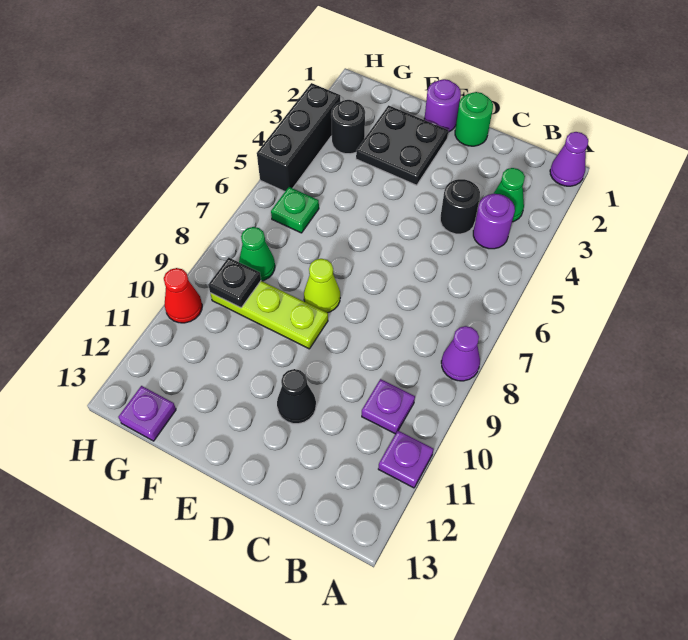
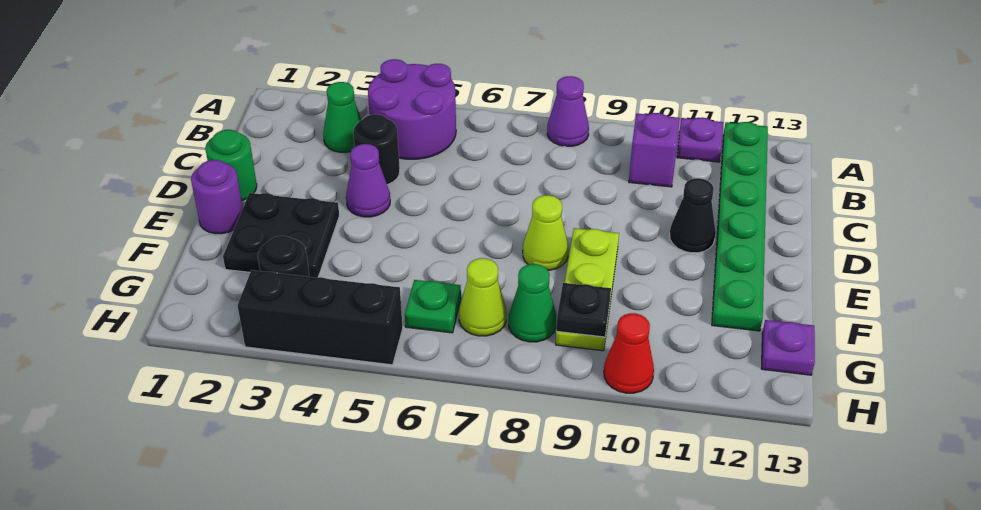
purple 1x1 cone [550,132,588,186] -> purple 1x1 cone moved to [346,144,390,217]
none -> green 1x6 plate [712,122,768,331]
purple 1x1 round brick [473,194,515,249] -> purple 2x2 round brick [368,59,456,159]
purple 1x1 plate [362,379,415,434] -> purple 1x1 brick [629,113,680,187]
none -> lime 1x1 cone [459,258,506,336]

